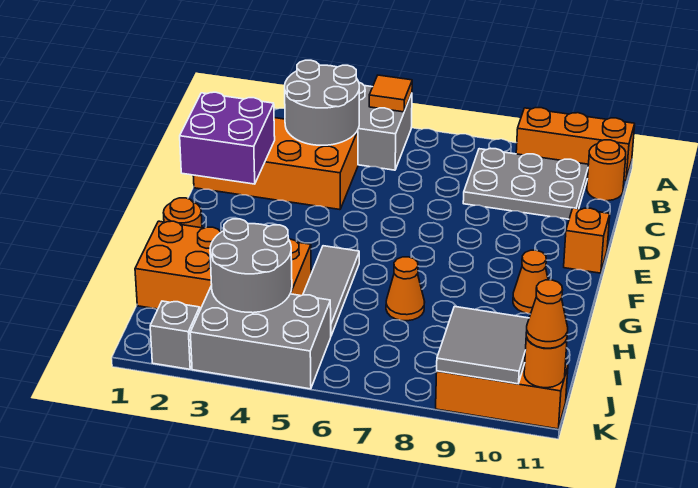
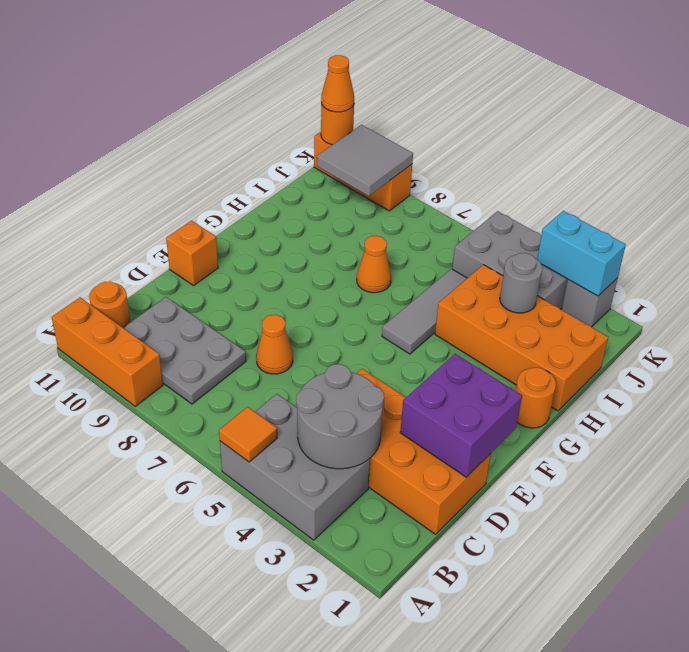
orange 1x1 cone [513,250,548,314] -> orange 1x1 cone moved to [256,315,293,374]
grey 2x2 round brick [210,219,292,313] -> grey 1x1 round brick [500,253,542,313]
none -> cyan 1x2 brick [537,211,626,296]

